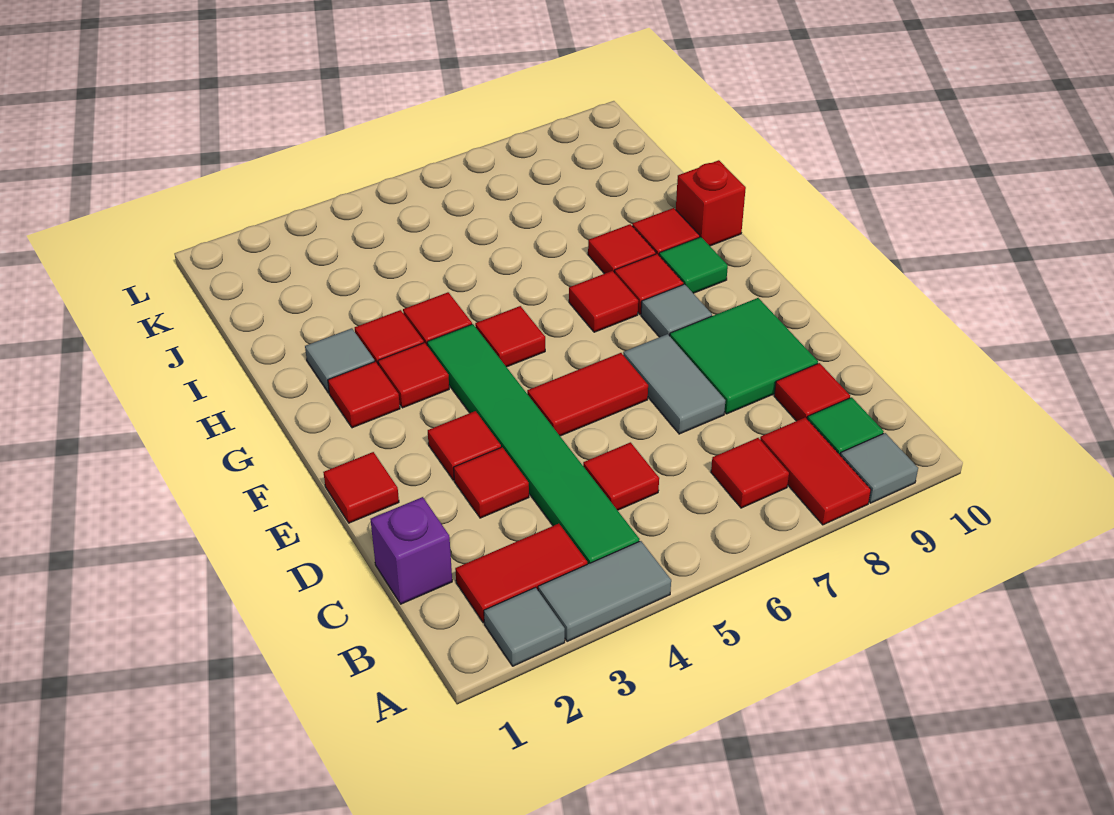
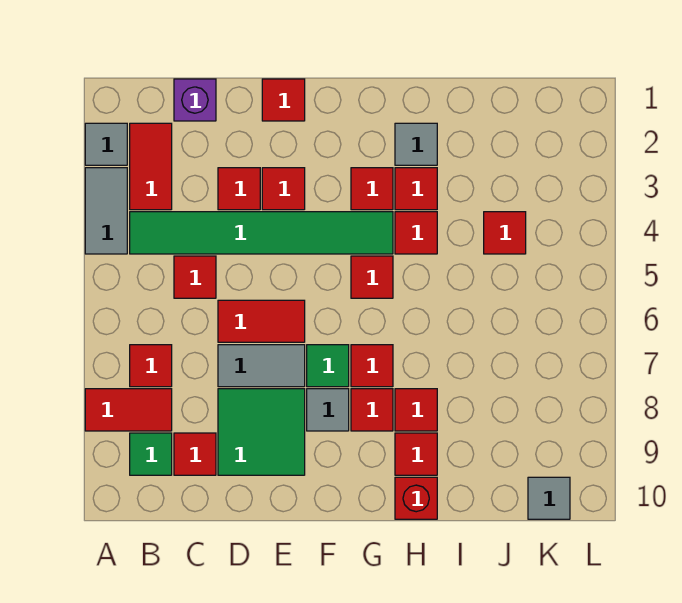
grey 1x1 tile [840,433,918,503] -> grey 1x1 tile moved to [528,477,570,519]
red 1x2 tile [527,353,648,436] -> red 1x2 tile turned to [218,300,305,342]
red 1x1 tile [328,361,400,428] -> red 1x1 tile moved to [484,212,526,254]
green 1x1 tile [659,237,728,293] -> green 1x1 tile moved to [307,345,349,387]

